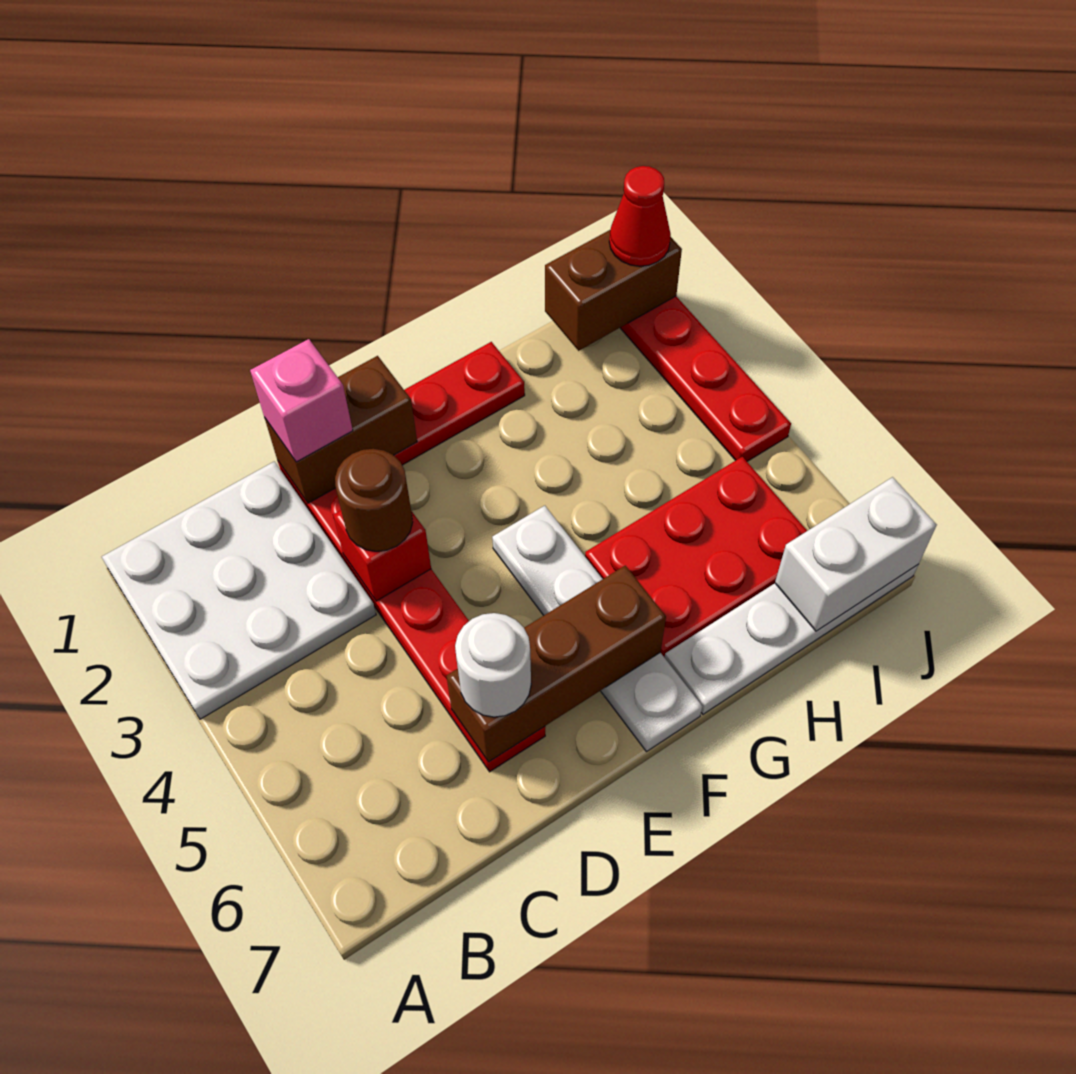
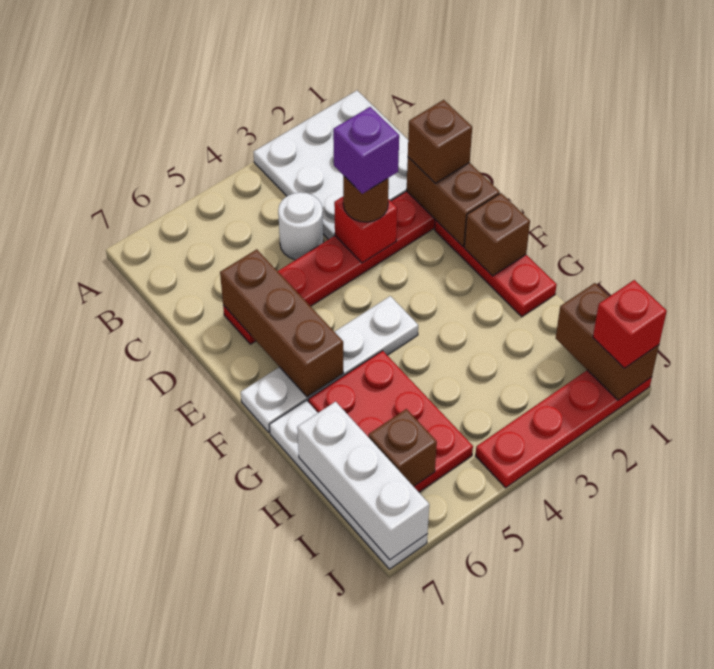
pink 1x1 brick [250,339,353,462] -> brown 1x1 brick [408,100,472,183]
none -> purple 1x1 brick [333,107,399,194]
white 1x1 round brick [455,613,531,717] -> white 1x1 round brick moved to [278,192,323,260]
none -> brown 1x1 brick [464,193,530,276]
none -> brown 1x1 brick [369,409,437,486]
white 1x2 brick [775,477,937,631] -> white 1x3 brick [297,402,429,560]
red 1x1 cone [609,166,671,266] -> red 1x1 brick [593,280,667,368]

